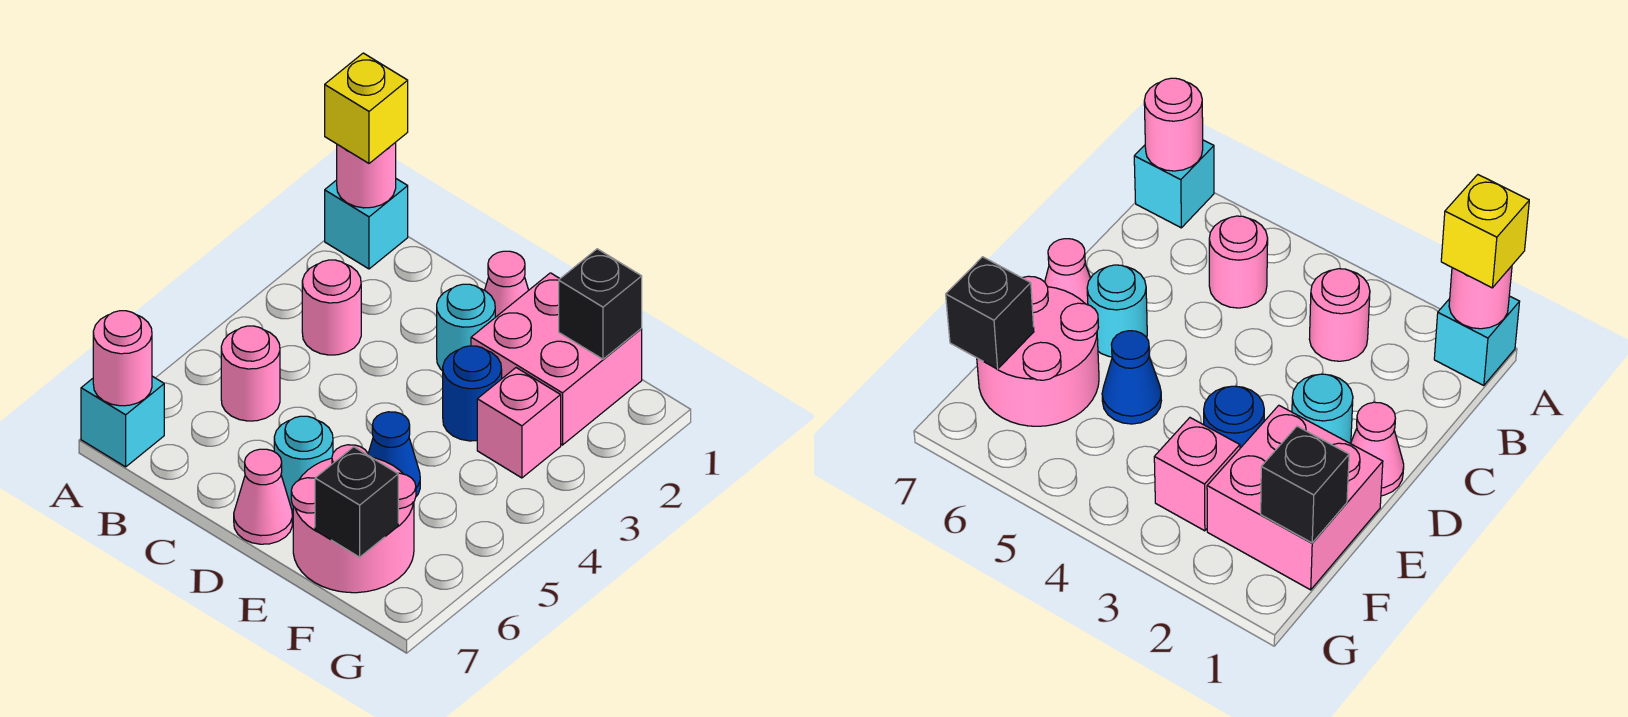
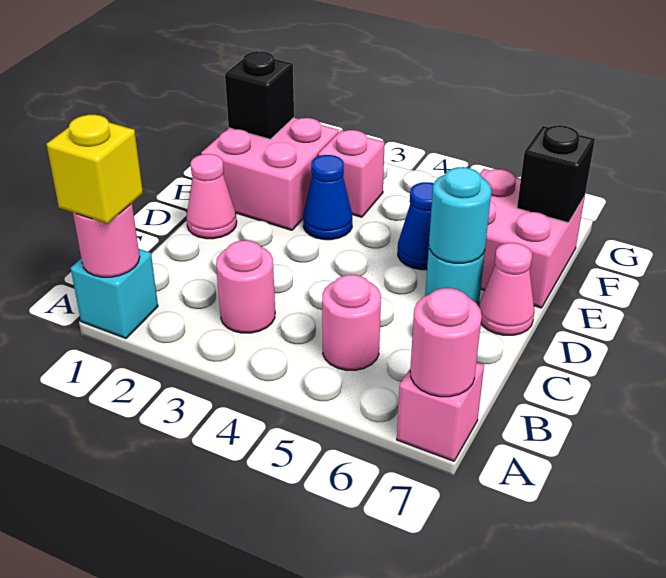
cyan 1x1 brick [81,376,164,467] -> pink 1x1 brick [397,363,484,461]
cyan 1x1 round brick [437,284,495,371] -> cyan 1x1 round brick moved to [429,167,491,263]
blue 1x1 round brick [443,346,502,441] -> blue 1x1 cone [303,155,352,240]
pink 2x2 round brick [291,445,416,593] -> pink 2x2 brick [480,169,585,308]

